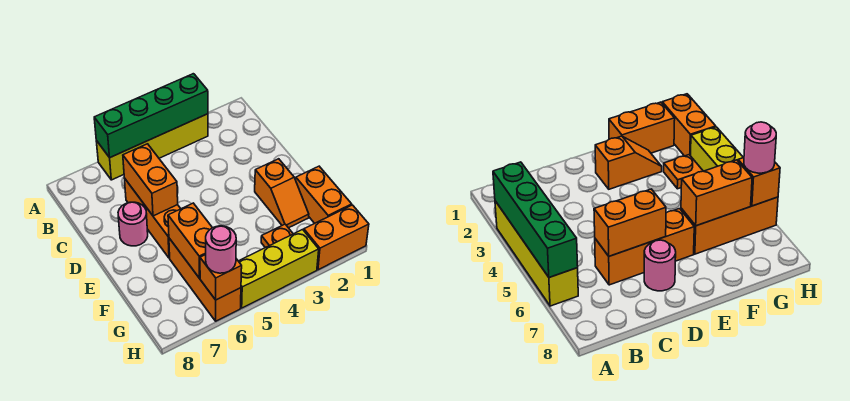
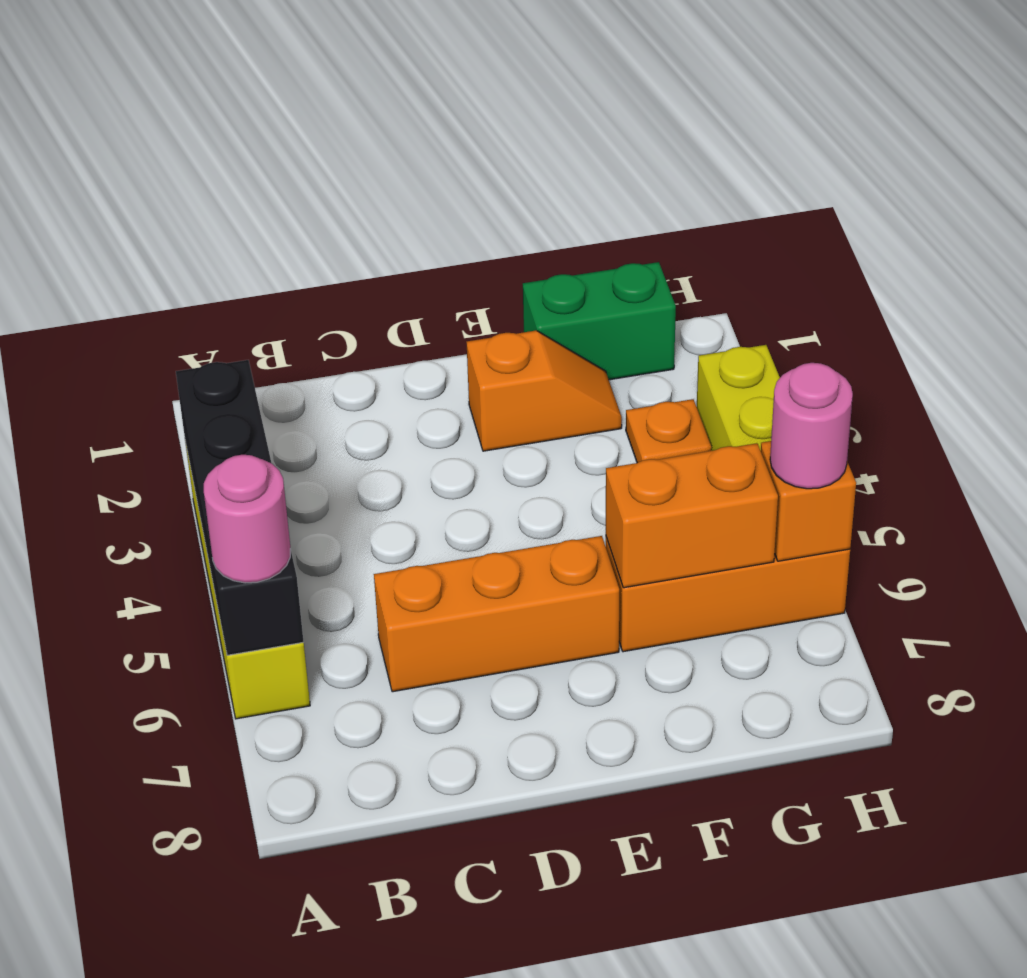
green 1x4 brick [94,74,208,158] -> black 1x4 brick [176,360,304,655]
orange 1x2 brick [123,144,178,216] -> none
pink 1x1 round brick [118,202,148,246] -> pink 1x1 round brick moved to [204,455,290,583]
orange 1x2 brick [296,166,352,223] -> green 1x2 brick [523,262,676,380]
orange 1x2 brick [304,205,369,270] -> none

